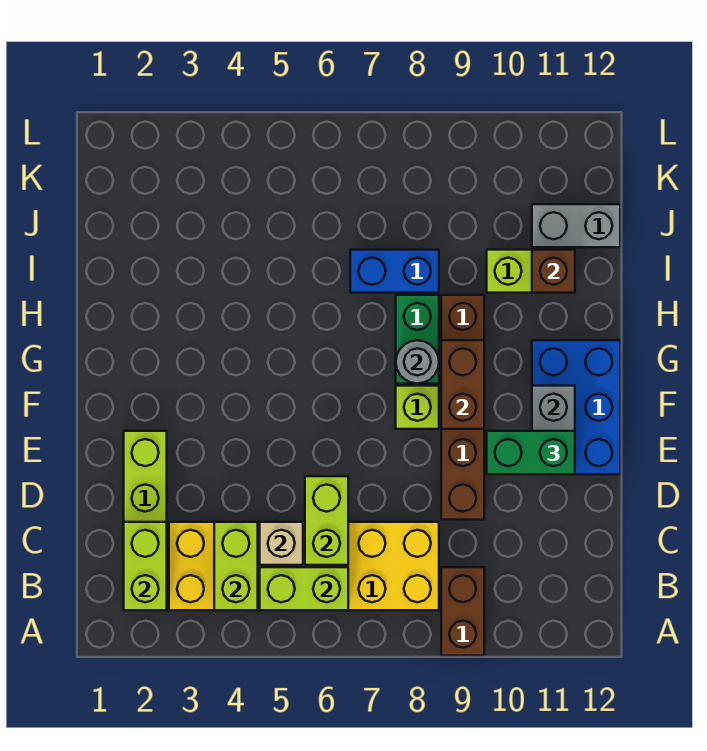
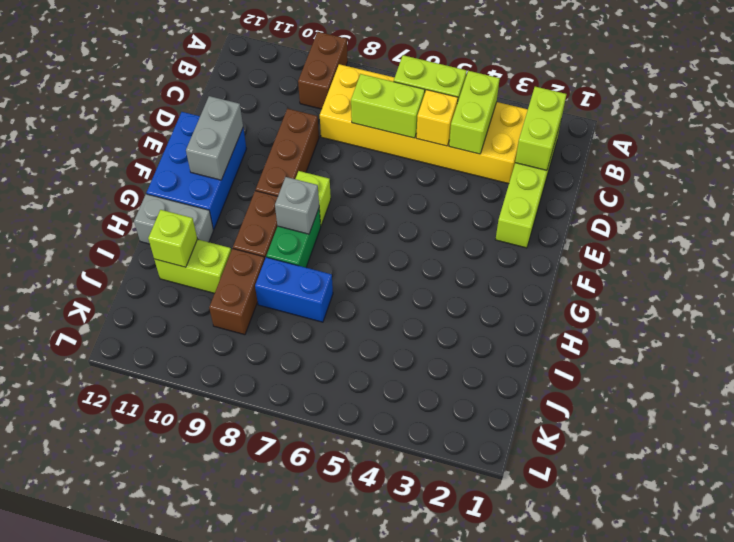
tan 1x1 brick [260,522,303,565] -> yellow 1x1 brick [416,90,458,146]
lime 1x2 brick [305,476,348,565] -> lime 1x2 brick turned to [351,74,425,138]
green 1x2 brick [487,431,575,474] -> none
brown 1x2 brick [441,340,484,429] -> brown 1x2 brick moved to [209,249,265,335]
grey 1x1 round brick [396,340,439,384] -> grey 1x1 brick [275,177,319,234]
brown 1x1 brick [532,250,575,293] -> lime 1x1 brick [148,210,197,267]
grey 1x2 brick [532,204,620,247] -> grey 1x2 brick moved to [134,194,213,244]

